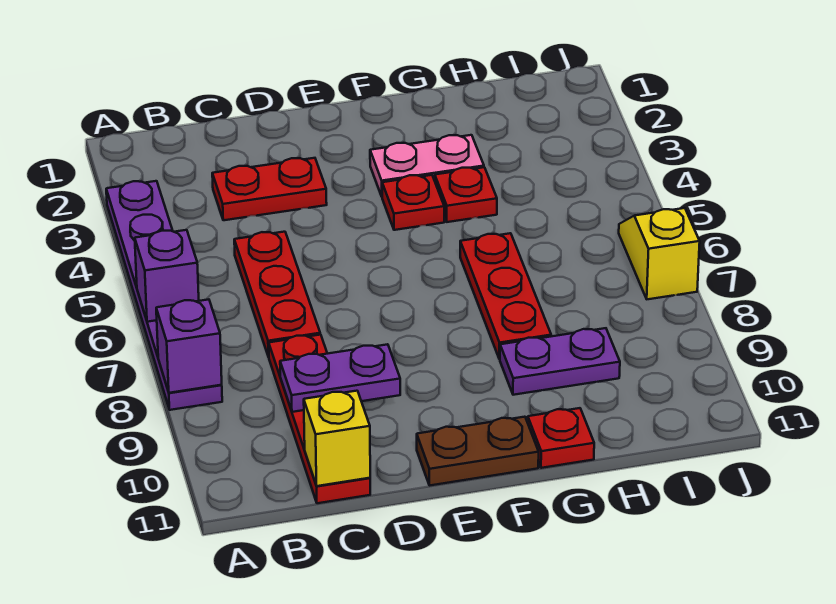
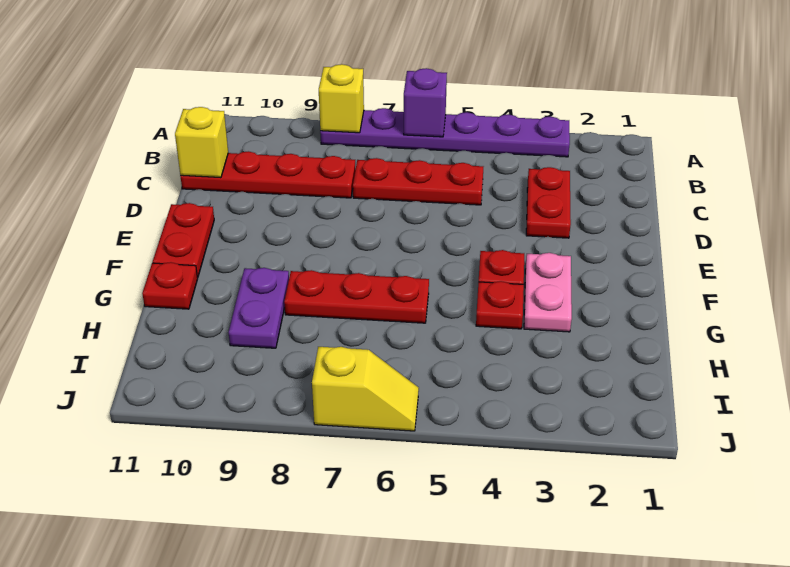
purple 1x1 brick [156,300,222,393] -> yellow 1x1 brick [319,64,364,133]
purple 1x2 plate [280,344,400,412] -> none
brown 1x2 plate [417,417,539,485] -> red 1x2 plate [153,203,214,278]

